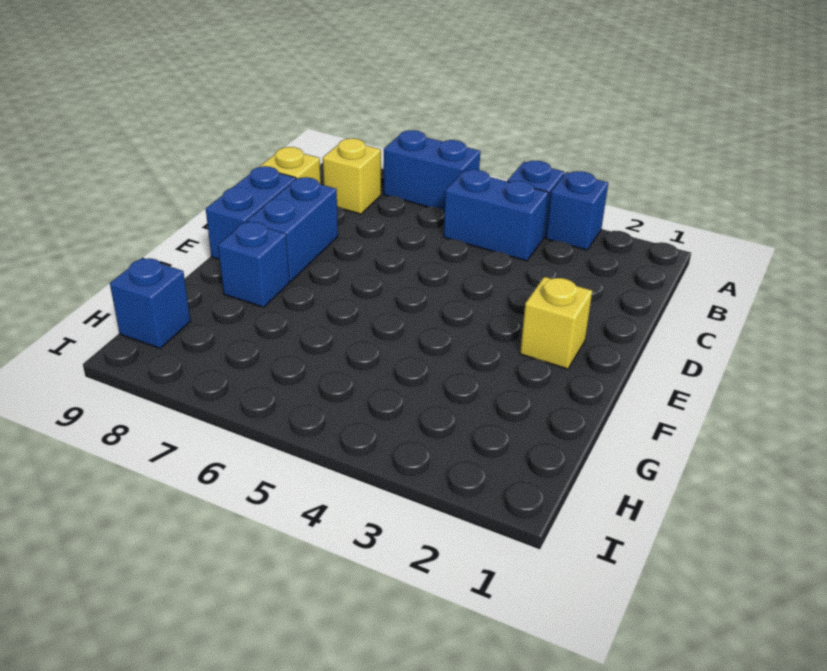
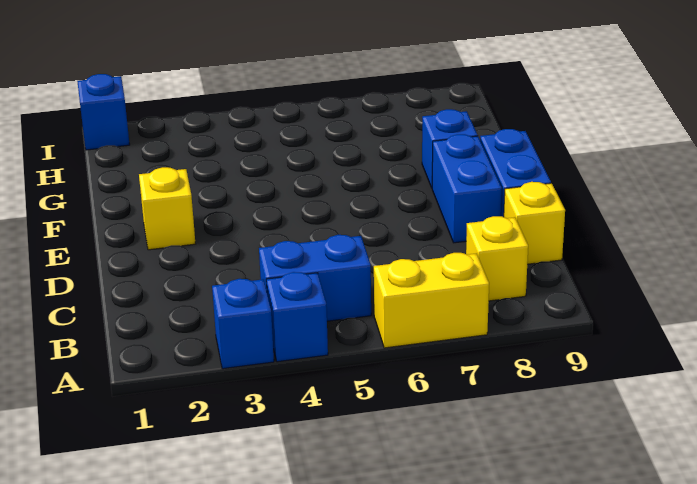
blue 1x2 brick [384,130,480,211] -> yellow 1x2 brick [374,253,489,348]
blue 1x1 brick [110,258,190,348] -> blue 1x1 brick moved to [77,74,130,150]

